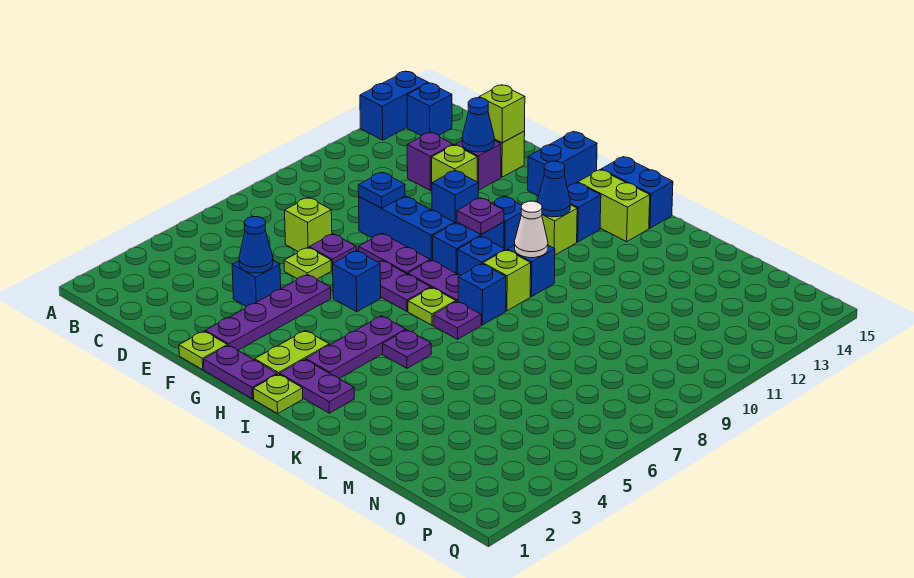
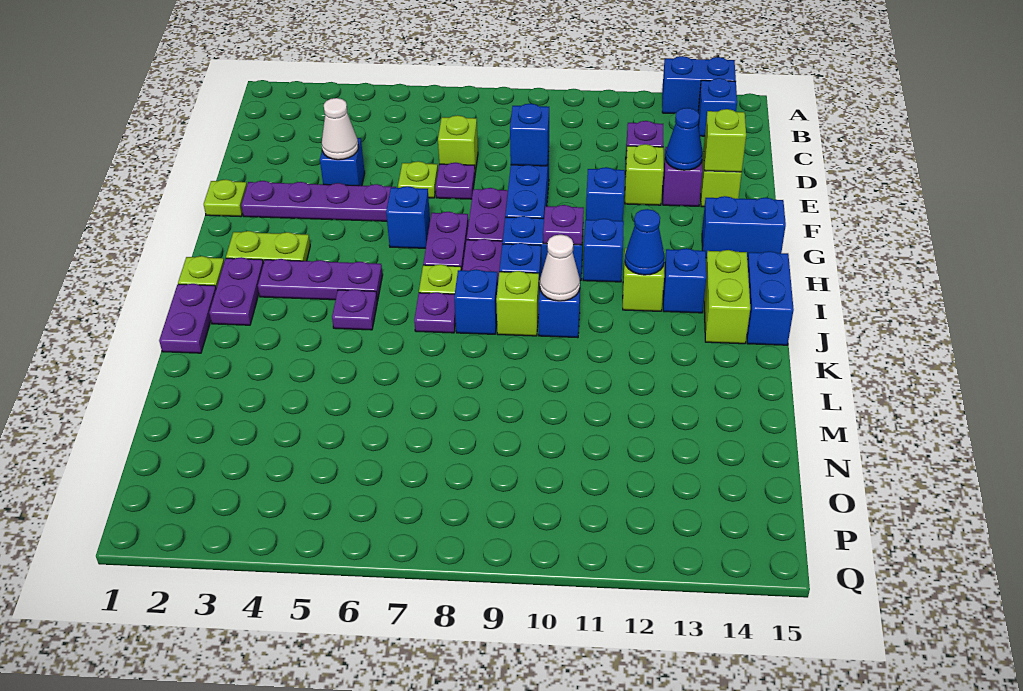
blue 1x1 cone [239,217,273,273] -> white 1x1 cone [322,98,358,160]
blue 1x1 plate [358,172,405,208] -> blue 1x1 brick [510,103,549,166]
purple 1x2 plate [204,345,277,399] -> purple 1x2 plate moved to [159,284,216,353]

